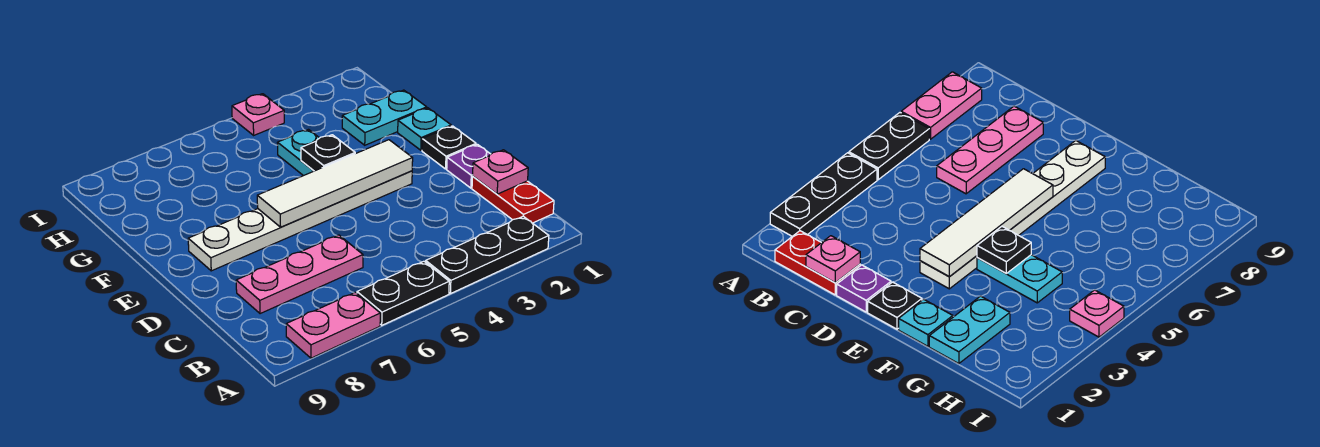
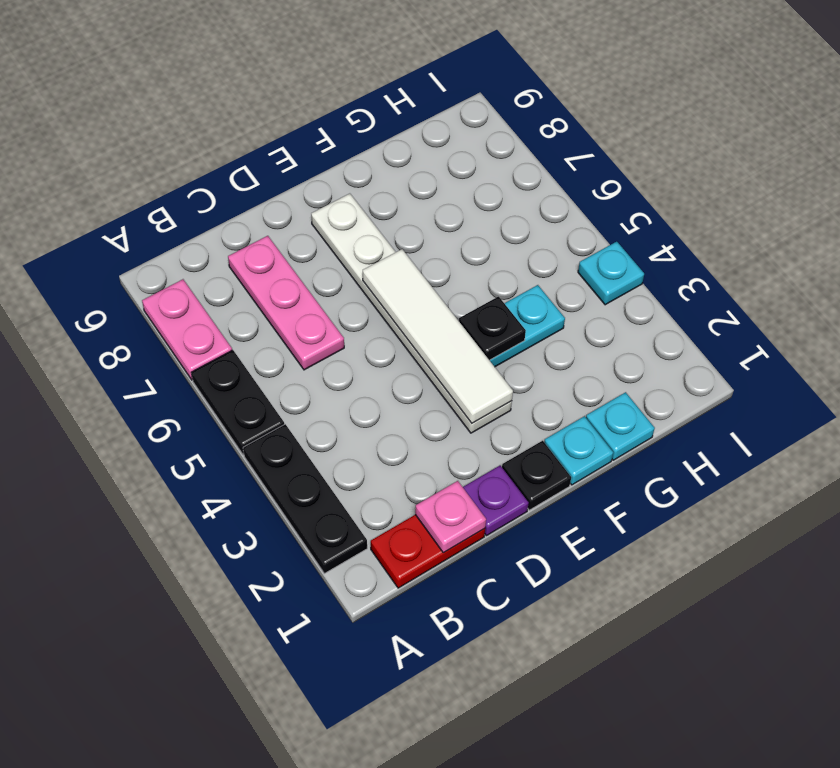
cyan 1x2 plate [342,90,427,145] -> cyan 1x1 plate [586,392,655,460]
pink 1x1 plate [232,94,284,135] -> cyan 1x1 plate [578,242,644,305]

